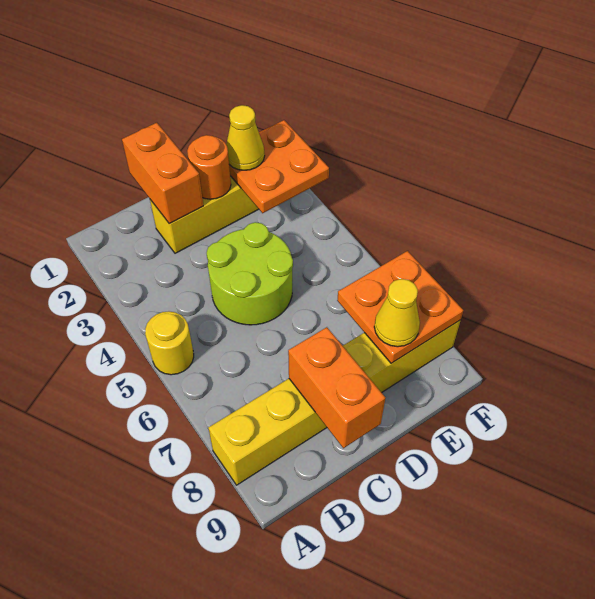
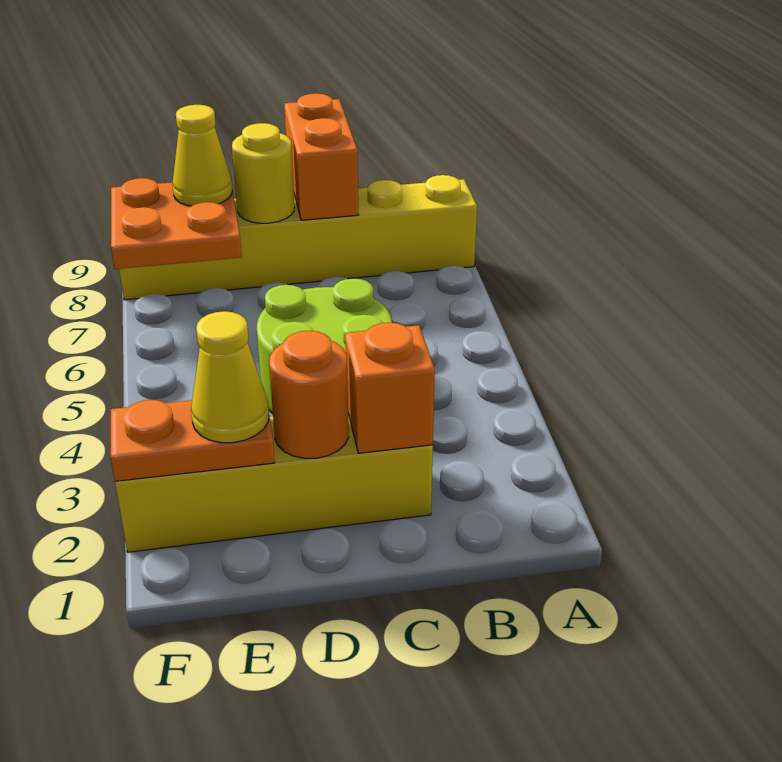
yellow 1x1 round brick [145,311,194,375] -> yellow 1x1 round brick moved to [232,123,295,223]
orange 1x2 brick [122,123,203,224] -> orange 1x1 brick [345,323,435,453]
orange 2x2 plate [229,120,329,213] -> orange 1x2 plate [111,393,275,481]

